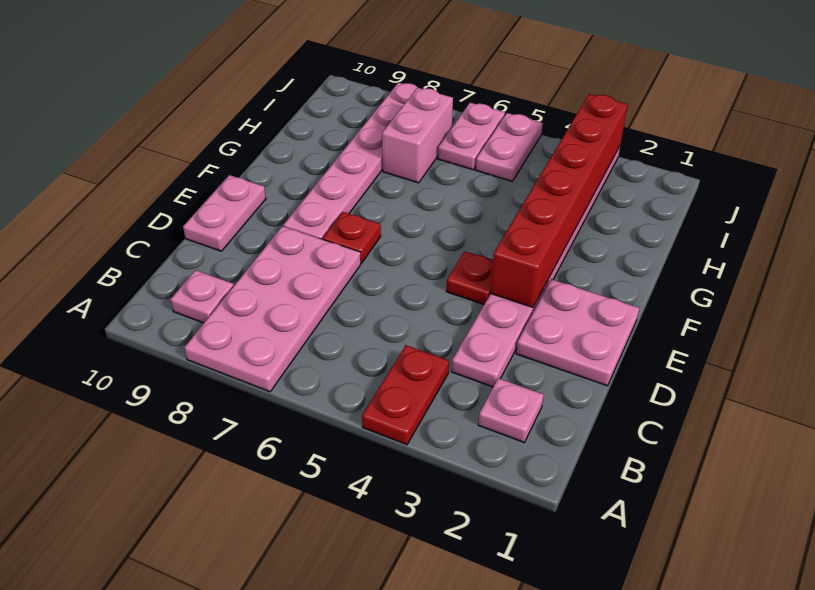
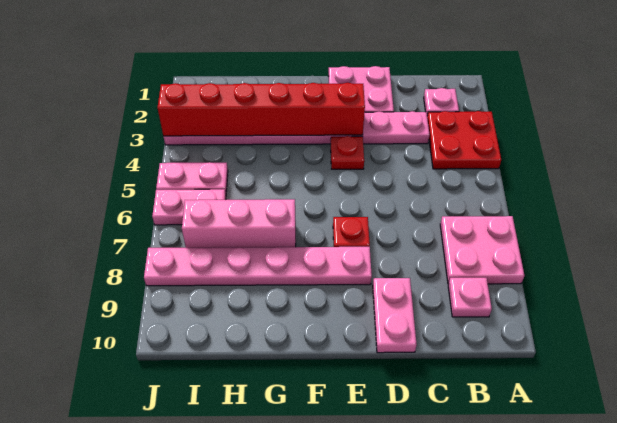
red 1x2 plate [362,345,449,445] -> red 2x2 plate [427,111,501,169]
pink 2x4 plate [184,226,361,392] -> pink 2x2 plate [440,216,524,284]
pink 1x2 plate [183,175,266,251] -> pink 1x2 plate turned to [373,278,417,353]
pink 1x2 brick [382,88,453,183] -> pink 1x3 brick [182,199,296,248]

